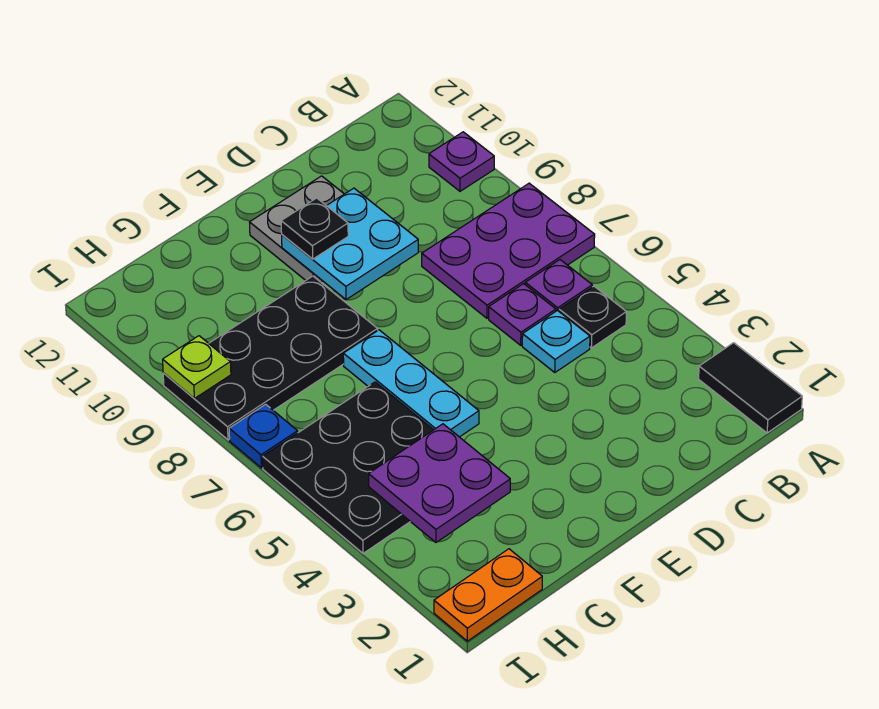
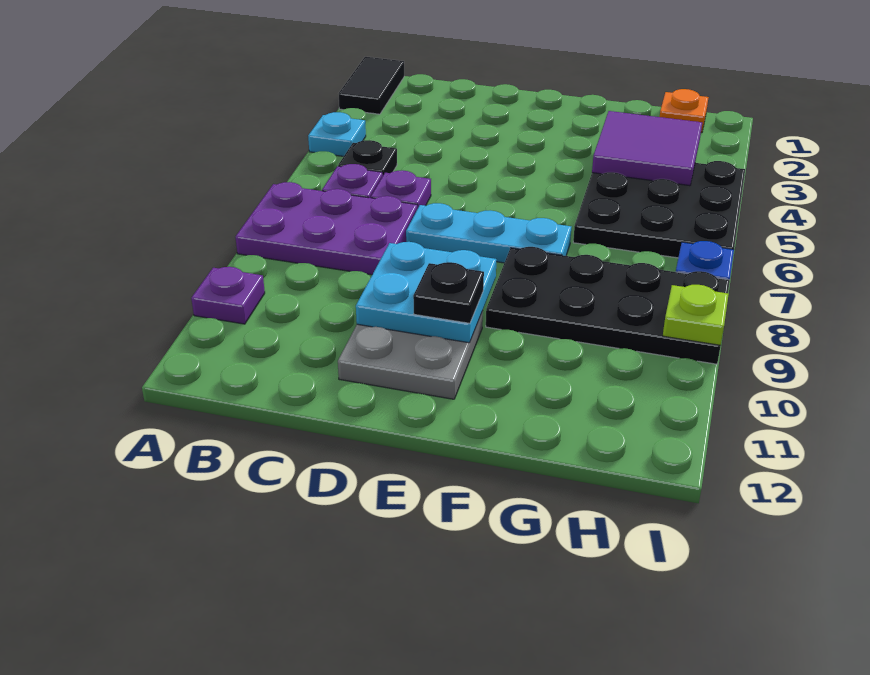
cyan 1x1 plate [522,310,590,372] -> cyan 1x1 plate moved to [308,112,366,156]
cyan 1x3 plate [343,330,479,437] -> cyan 1x3 plate turned to [406,203,571,263]
purple 2x2 plate [369,424,510,542] -> purple 2x2 tile [592,111,702,186]
orange 1x2 plate [434,549,542,641] -> orange 1x1 plate [660,89,709,133]

